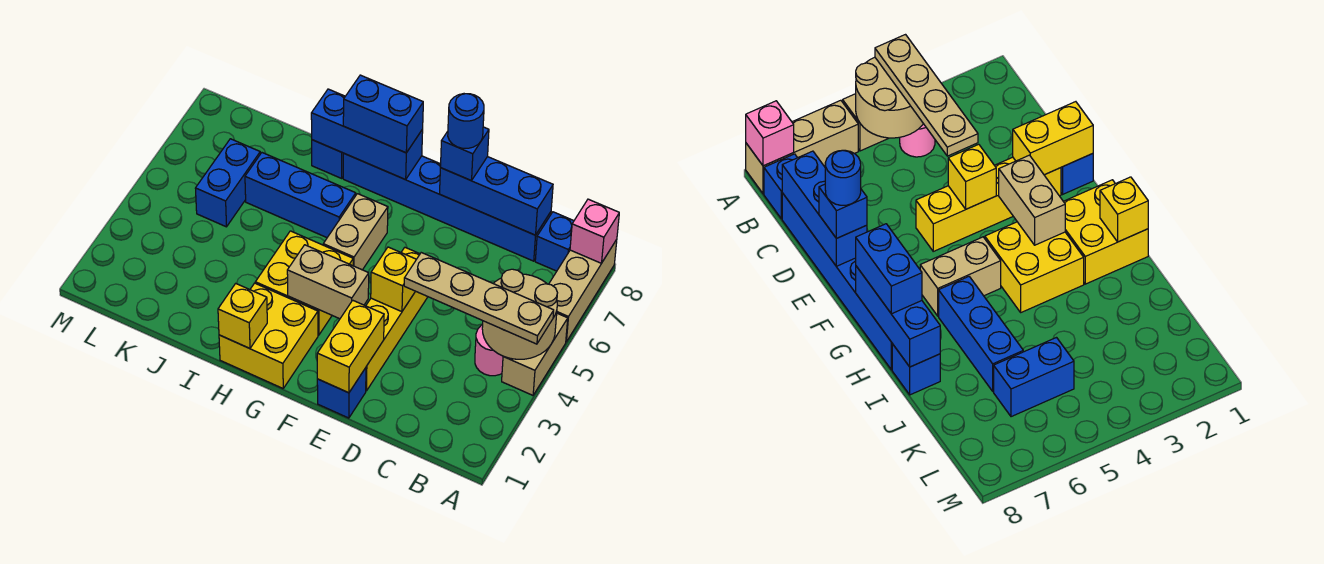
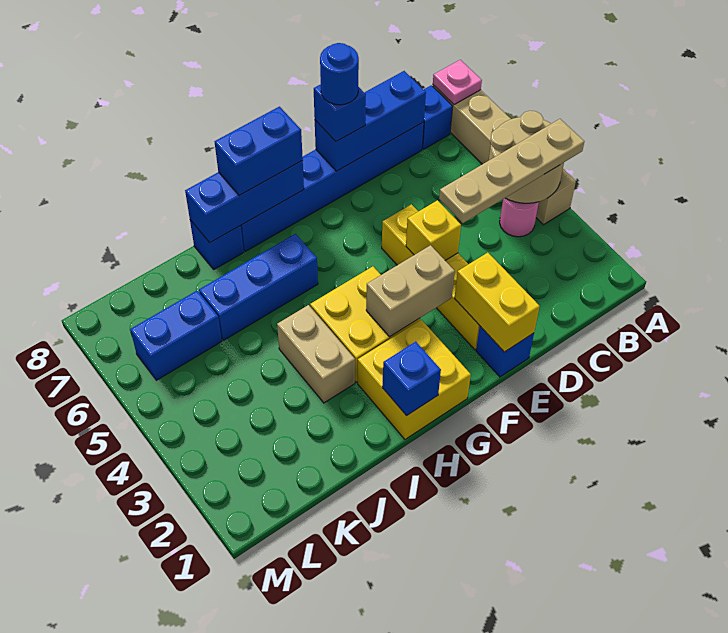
pink 1x1 brick [570,199,619,263] -> pink 1x1 plate [433,60,482,105]
tan 1x2 brick [323,194,388,270] -> tan 1x2 brick moved to [277,305,355,403]
yellow 1x1 brick [218,284,267,348] -> blue 1x1 brick [382,342,441,416]
blue 1x2 brick [195,139,260,227] -> blue 1x2 brick turned to [130,291,222,380]

